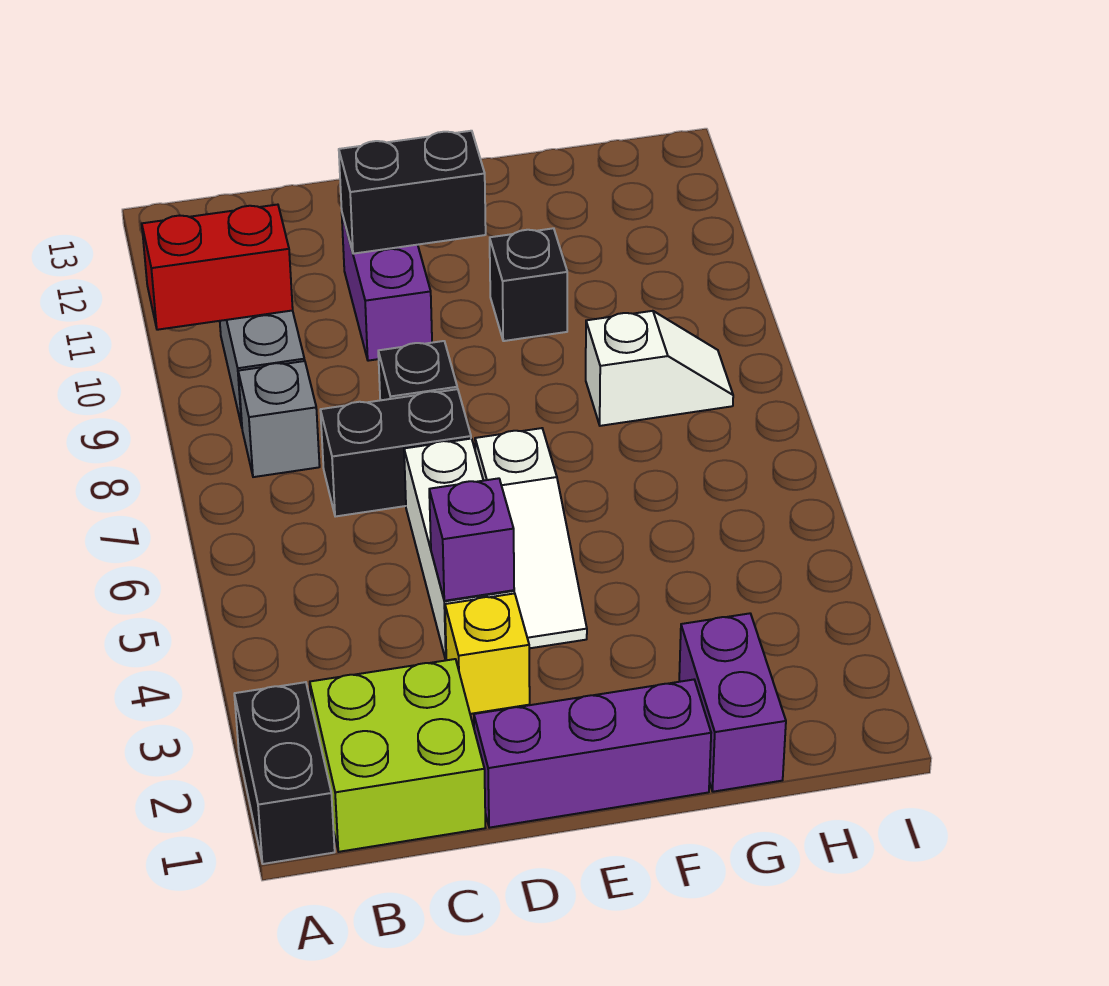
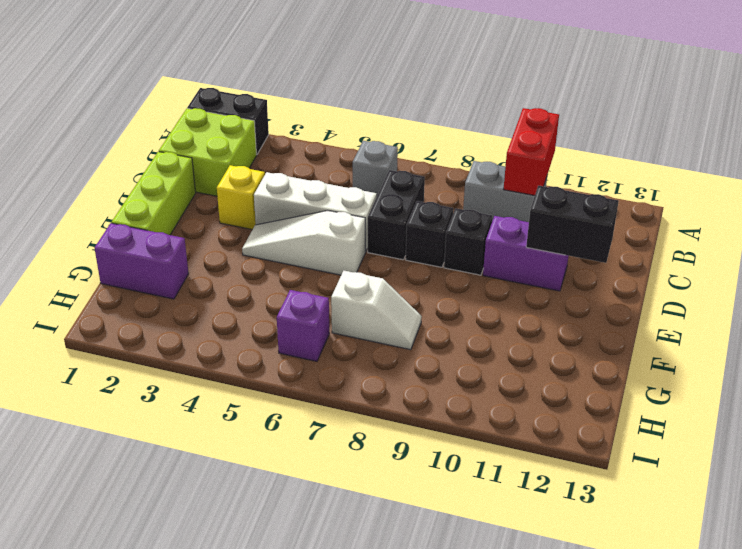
grey 1x1 brick [238,361,320,477] -> grey 1x1 brick moved to [353,141,398,196]
purple 1x3 brick [474,680,711,828] -> lime 1x3 brick [112,152,196,235]
purple 1x1 brick [429,478,514,601] -> purple 1x1 brick moved to [277,290,329,361]
black 1x2 brick [339,131,486,254] -> black 1x2 brick turned to [526,186,619,263]
black 1x1 brick [490,228,567,341] -> black 1x1 brick moved to [444,208,492,275]
white 1x2 slope [586,311,733,426] -> white 1x2 slope turned to [331,271,422,350]

